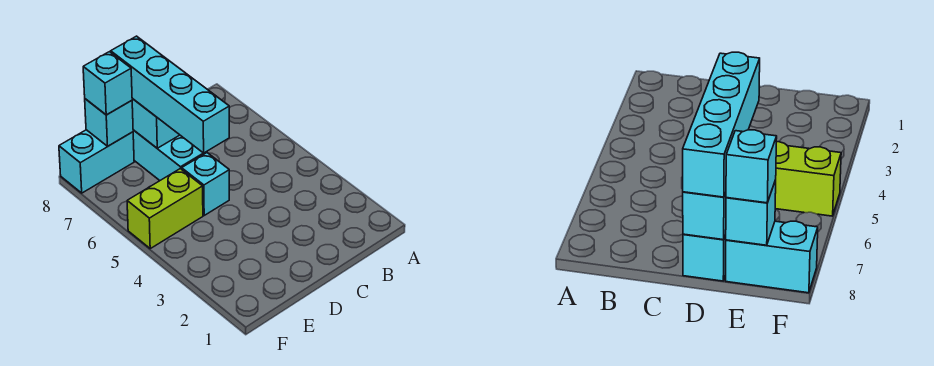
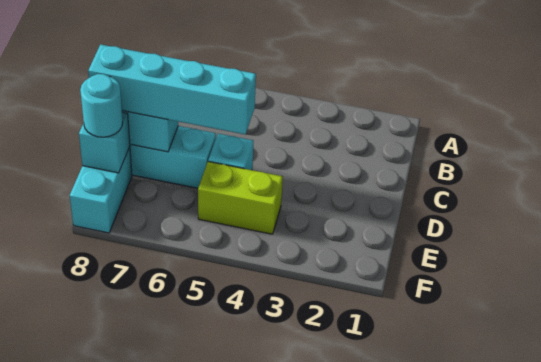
lime 1x2 brick [127,169,203,248] -> lime 1x2 brick turned to [198,162,283,234]
cyan 1x1 brick [83,52,132,115] -> cyan 1x1 round brick [80,74,123,137]

